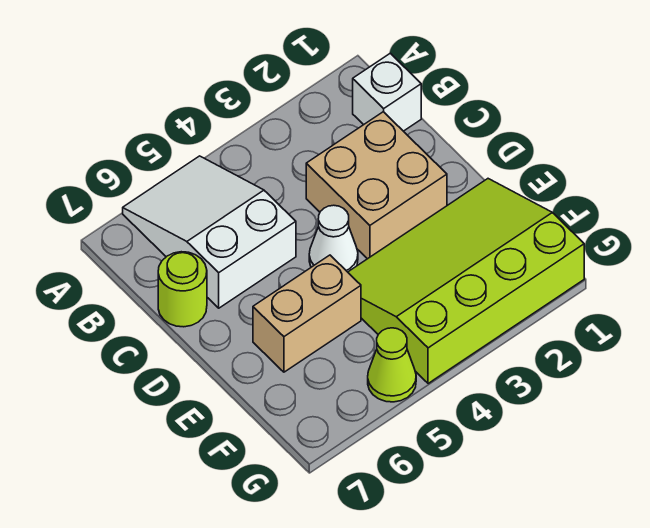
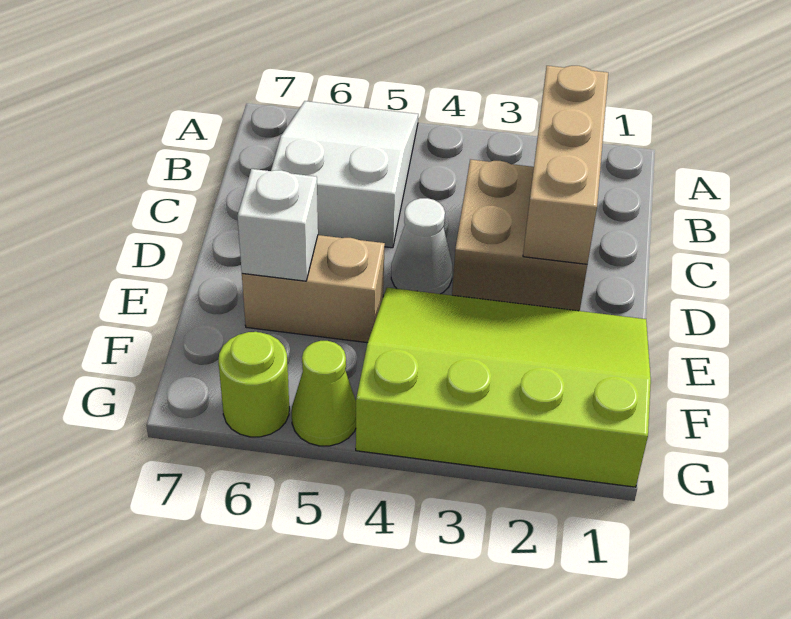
white 1x1 brick [353,53,421,131] -> white 1x1 brick moved to [238,169,318,281]
none -> tan 1x3 brick [523,66,608,264]
lime 1x1 round brick [158,252,207,327] -> lime 1x1 round brick moved to [218,332,289,437]

